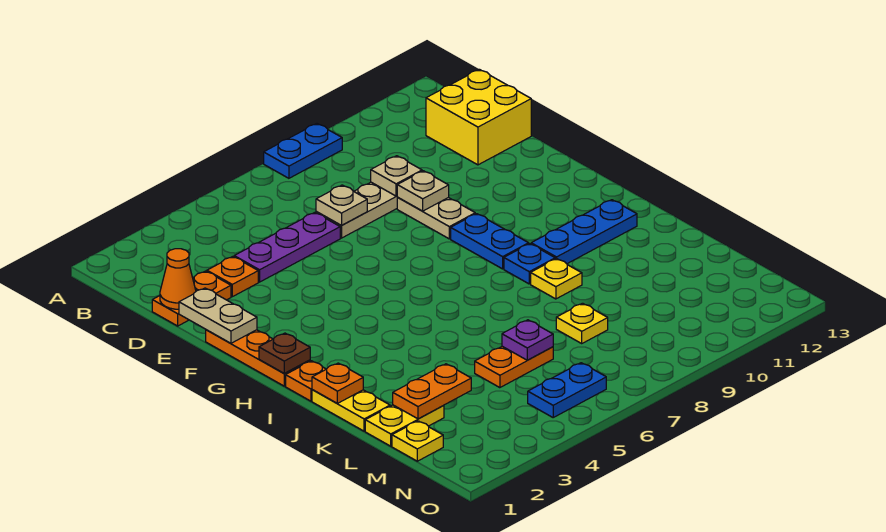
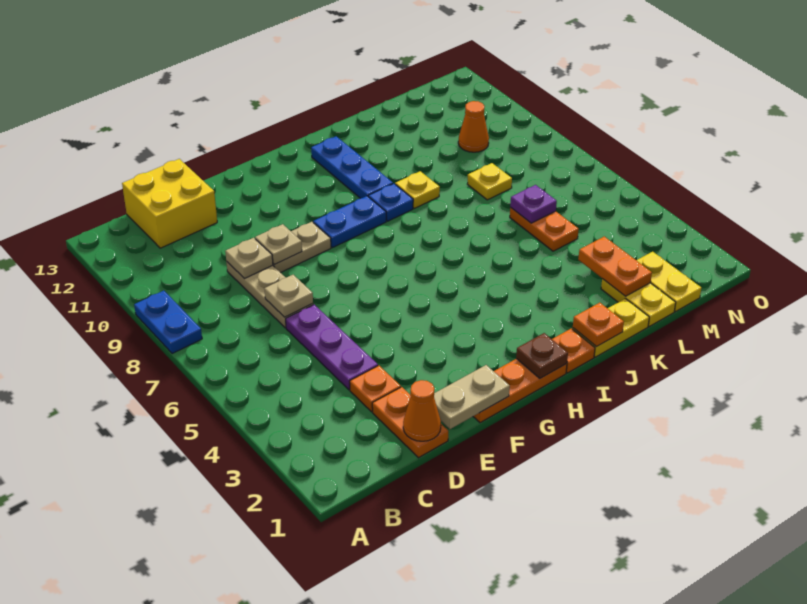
yellow 1x1 plate [392,421,443,461] -> yellow 1x2 plate [637,252,701,312]
none -> orange 1x1 cone [458,101,489,152]
blue 1x2 plate [528,363,606,417] -> none

